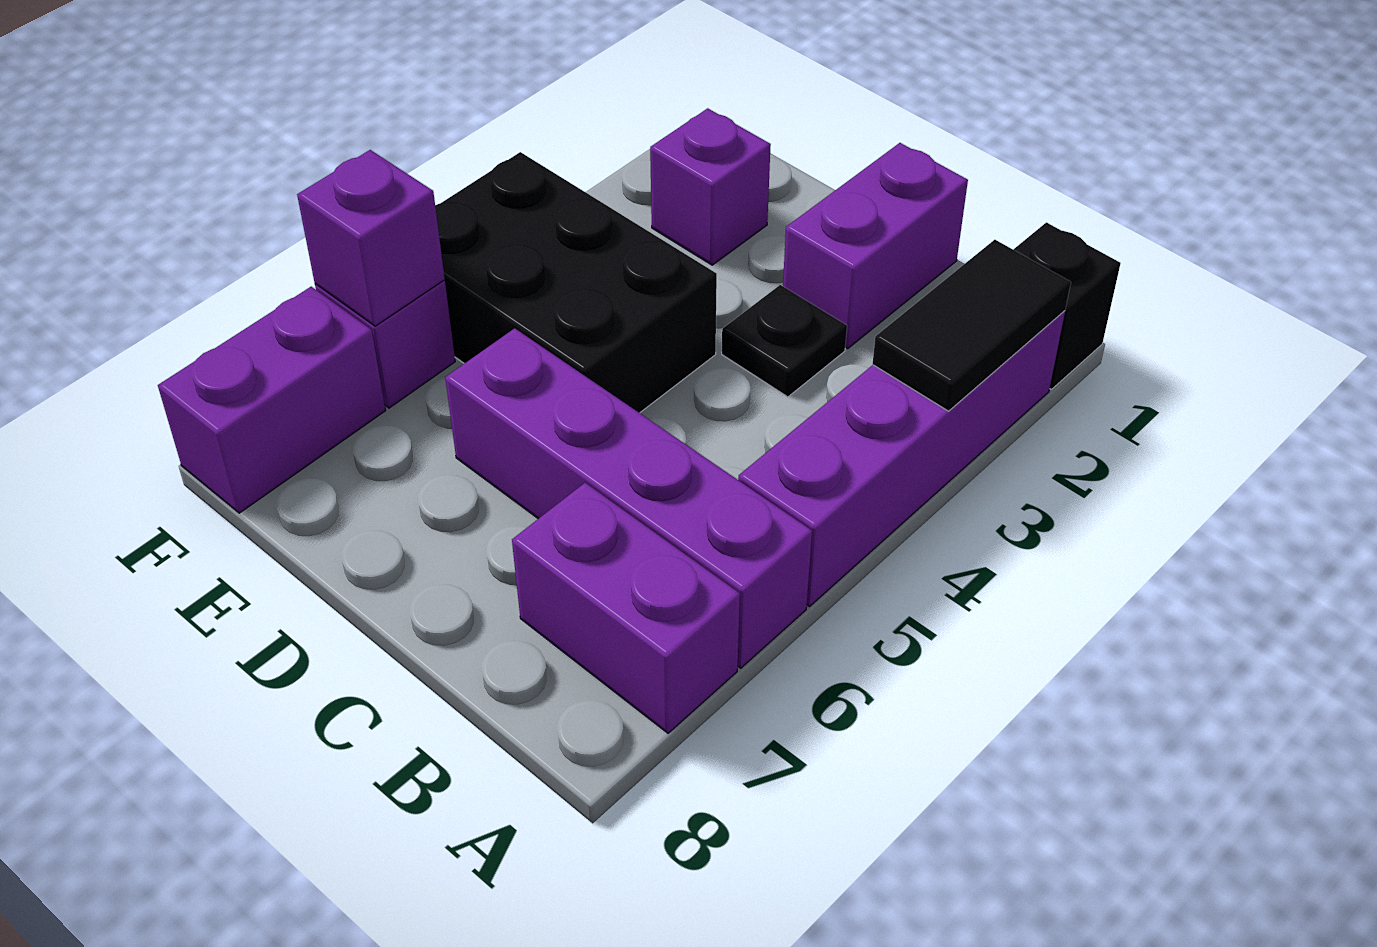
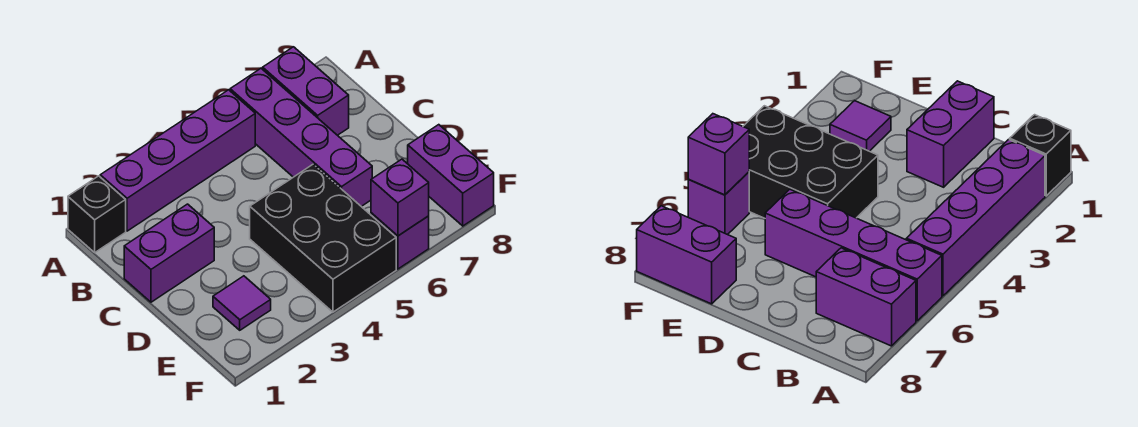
black 1x2 tile [873,240,1071,411] -> none
black 1x1 plate [722,285,847,397] -> none
purple 1x1 brick [650,108,771,265] -> purple 1x1 tile [213,276,271,330]
purple 1x2 brick [158,287,386,513] -> purple 1x2 brick turned to [408,125,494,226]

